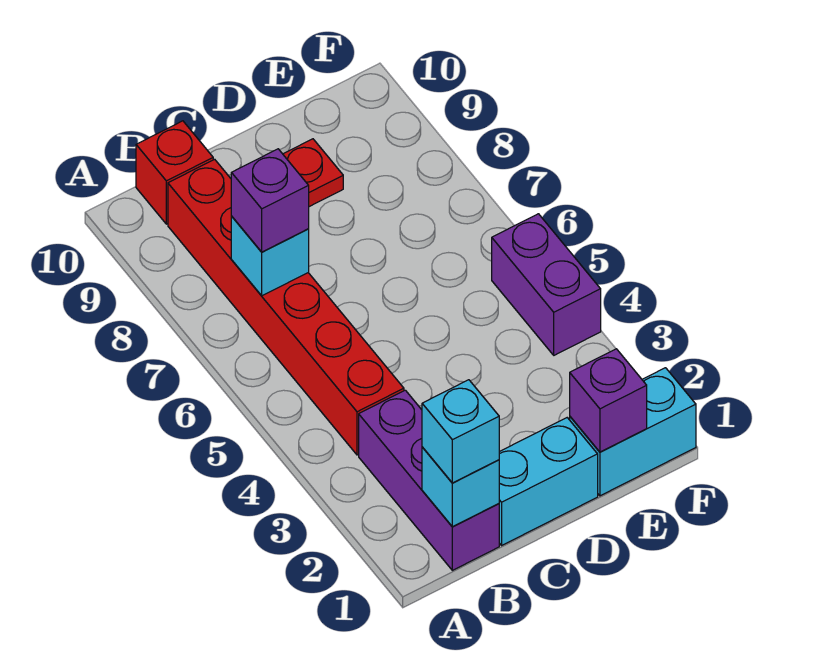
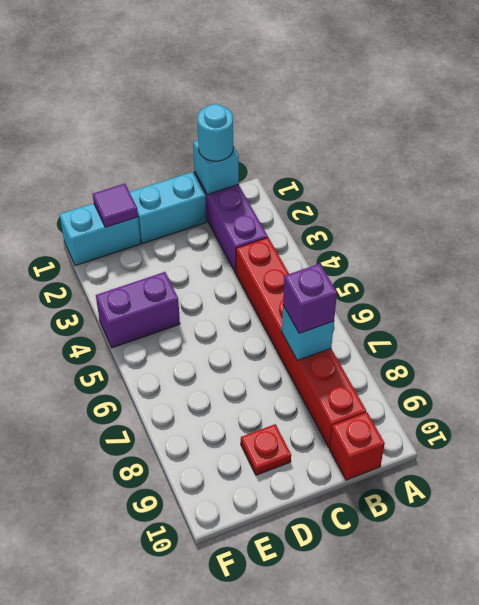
cyan 1x1 brick [422,380,499,483] -> cyan 1x1 round brick [197,104,233,161]
purple 1x1 brick [570,349,647,452] -> purple 1x1 tile [93,184,138,227]
purple 1x2 brick [492,214,601,355] -> purple 1x2 brick turned to [96,272,180,348]

